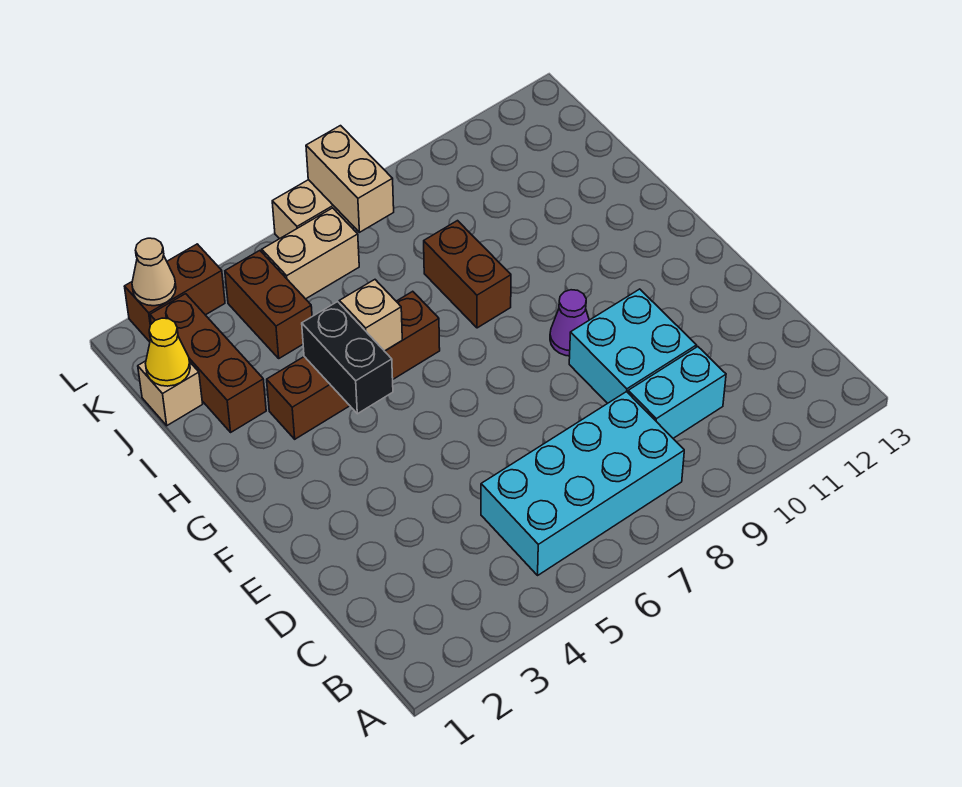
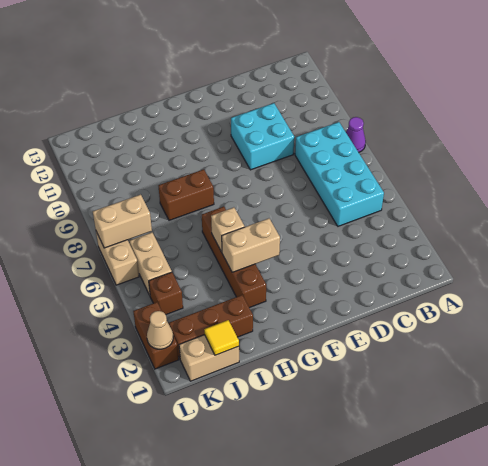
cyan 1x2 brick [628,347,726,438] -> none
purple 1x1 cone [550,290,589,356] -> purple 1x1 cone moved to [346,117,366,152]
black 1x2 brick [302,302,393,414] -> tan 1x2 brick [222,218,280,272]
tan 1x1 brick [138,361,203,426] -> tan 1x2 brick [179,335,239,381]
yellow 1x1 cone [146,318,190,386] -> yellow 1x1 tile [204,320,239,355]
brown 1x2 brick [225,251,312,358] -> brown 1x1 brick [149,272,183,315]

